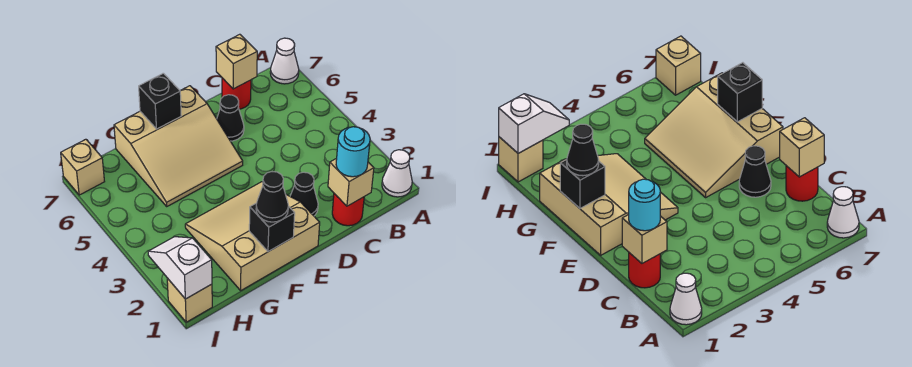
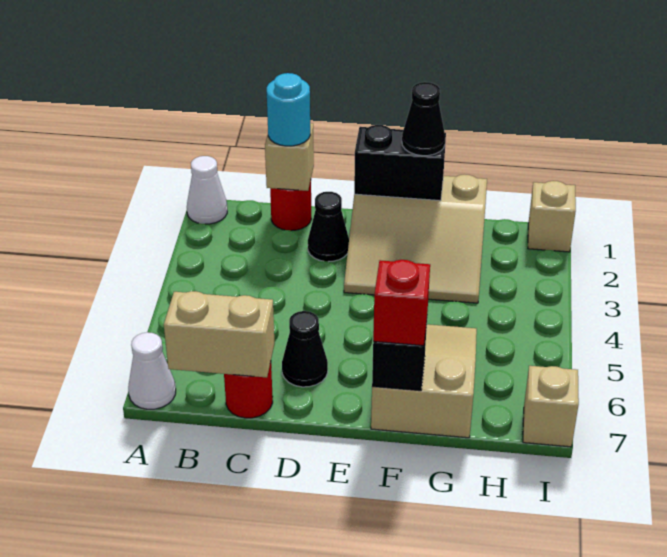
tan 1x1 brick [216,34,257,89] -> tan 1x2 brick [164,291,275,377]
tan 3x3 slope [114,86,243,206] -> tan 2x3 slope [371,324,477,438]
black 1x1 brick [249,203,295,252] -> black 1x2 brick [354,125,446,201]
none -> red 1x1 brick [373,260,430,346]
white 1x2 slope [148,237,212,299] -> none

